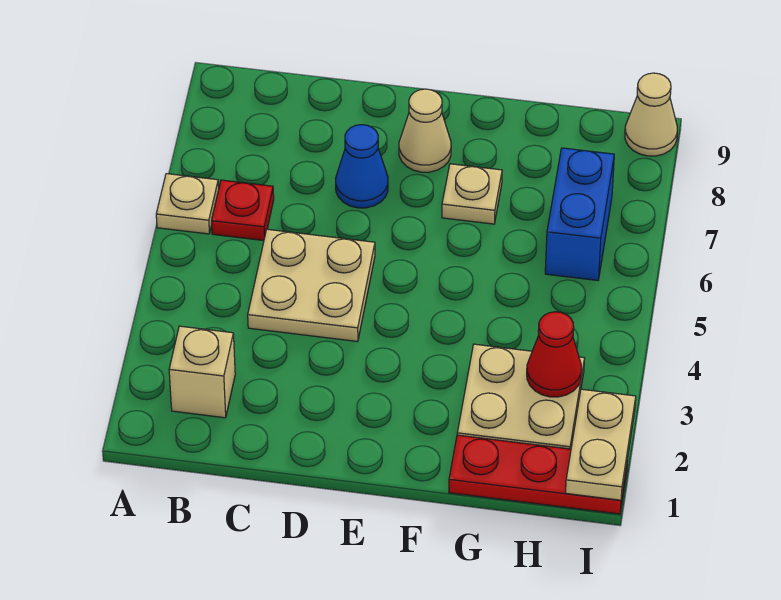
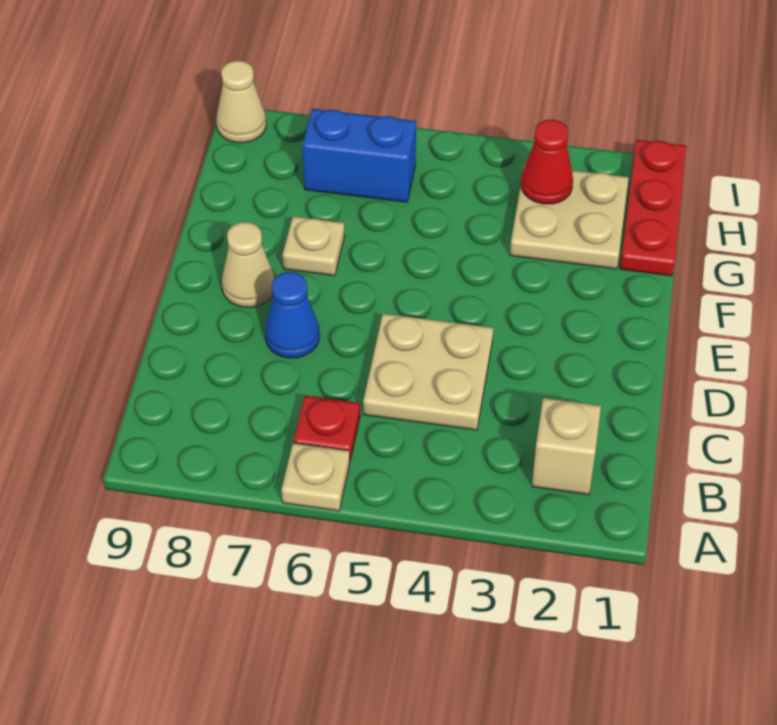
tan 1x2 plate [566,389,636,500] -> none

